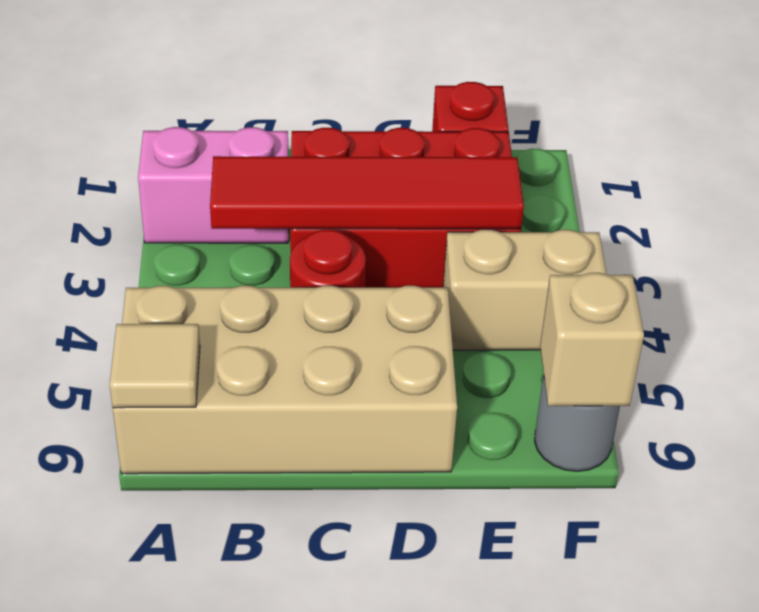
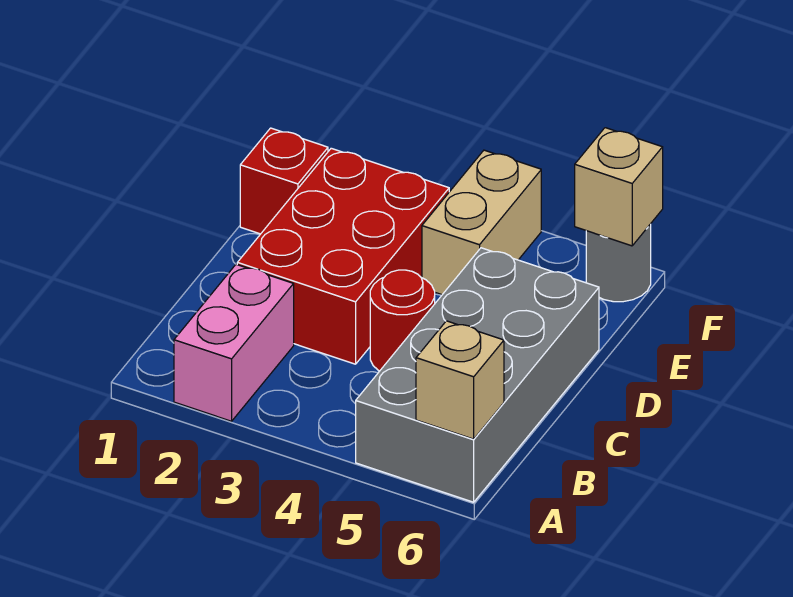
tan 2x4 brick [113,286,457,474] -> grey 2x4 brick [356,248,599,502]
tan 1x1 tile [110,324,200,408] -> tan 1x1 brick [416,321,504,439]
red 1x4 tile [210,156,524,229] -> none

